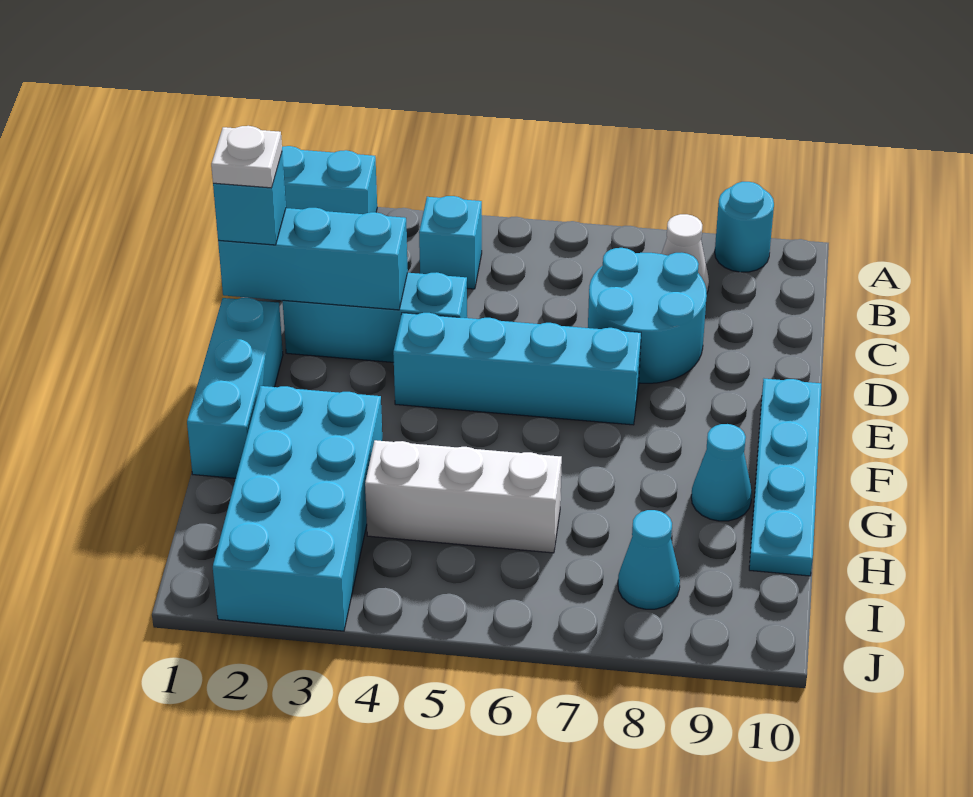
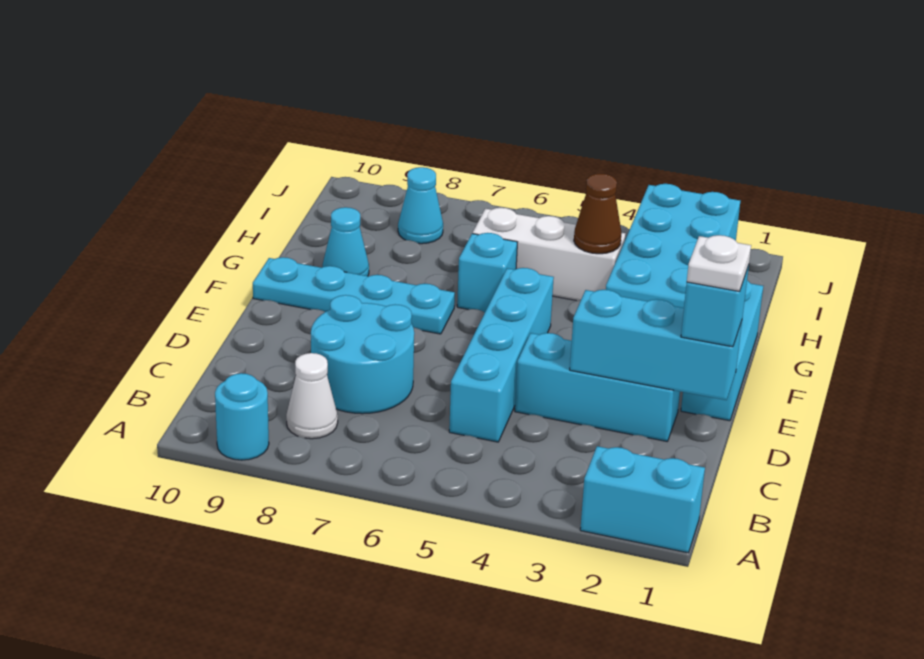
cyan 1x1 brick [419,196,482,289] -> cyan 1x1 brick moved to [457,233,517,312]
cyan 1x4 brick [393,313,641,425] -> cyan 1x4 brick turned to [449,268,554,442]
cyan 1x4 plate [749,379,821,576] -> cyan 1x4 plate turned to [253,257,455,334]
none -> brown 1x1 cone [574,174,622,254]

